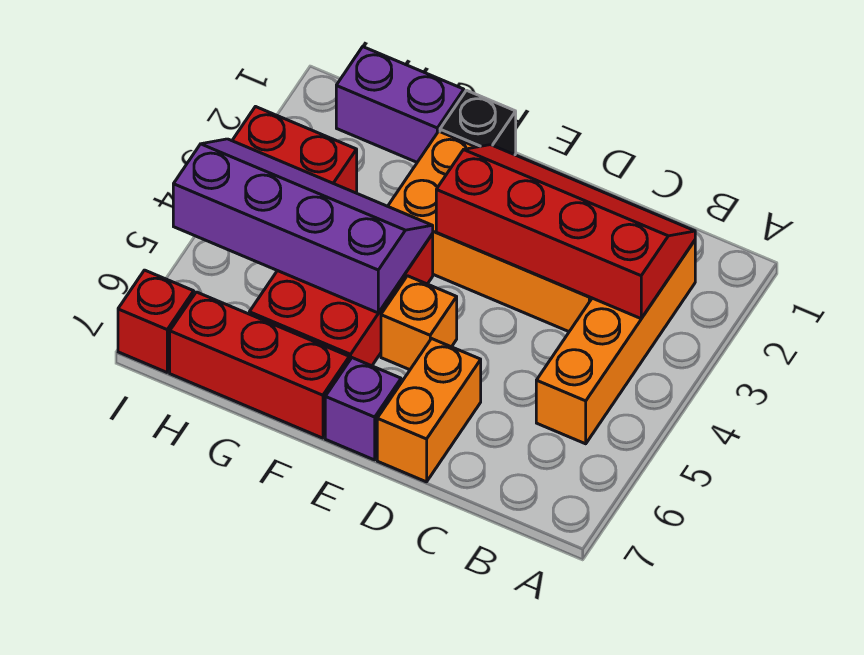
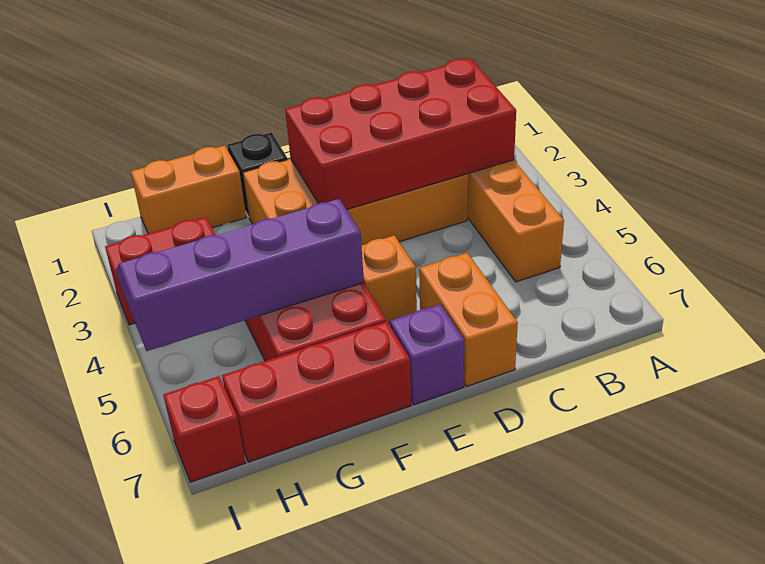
red 2x4 slope [436,145,695,318] -> red 2x4 brick [285,59,516,210]
purple 1x2 brick [336,47,464,162] -> orange 1x2 brick [131,145,246,234]

